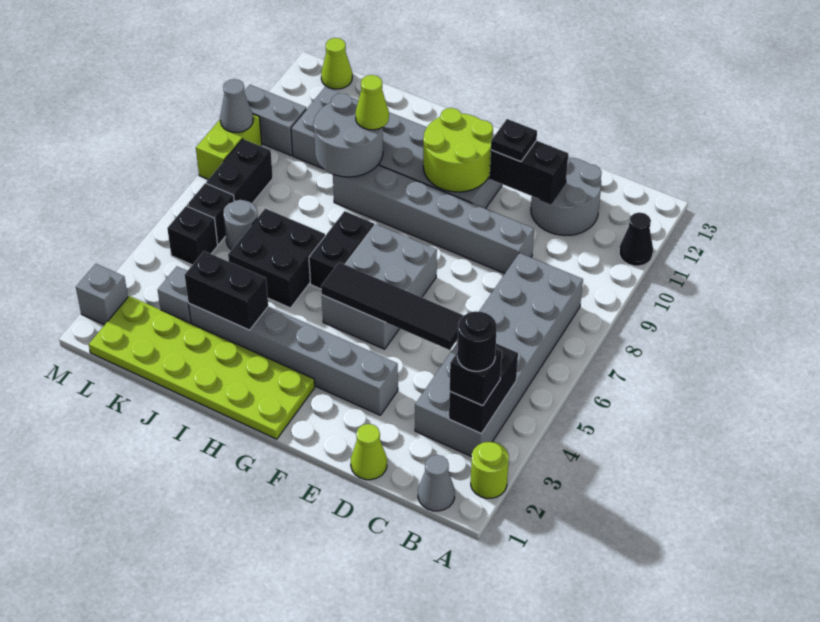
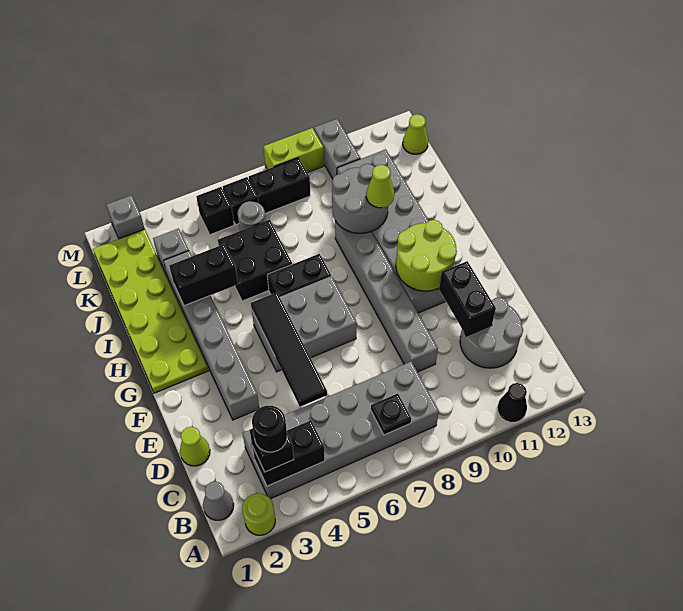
black 1x1 plate [491,119,537,162] -> black 1x1 plate moved to [371,394,411,435]
black 1x2 brick [185,251,268,330] -> black 1x2 brick turned to [169,244,238,306]
grey 1x1 cone [220,79,253,132] -> none

